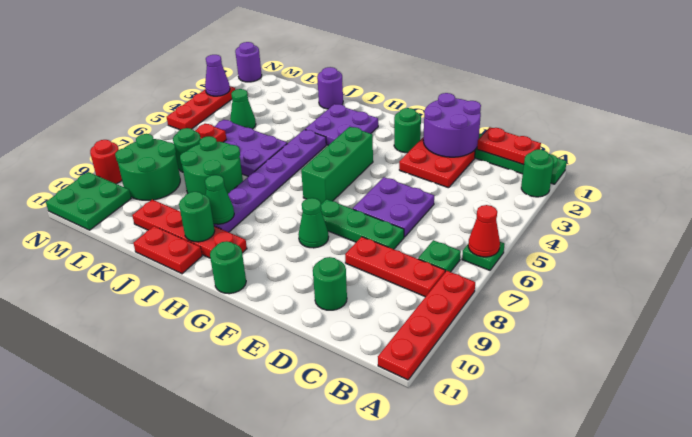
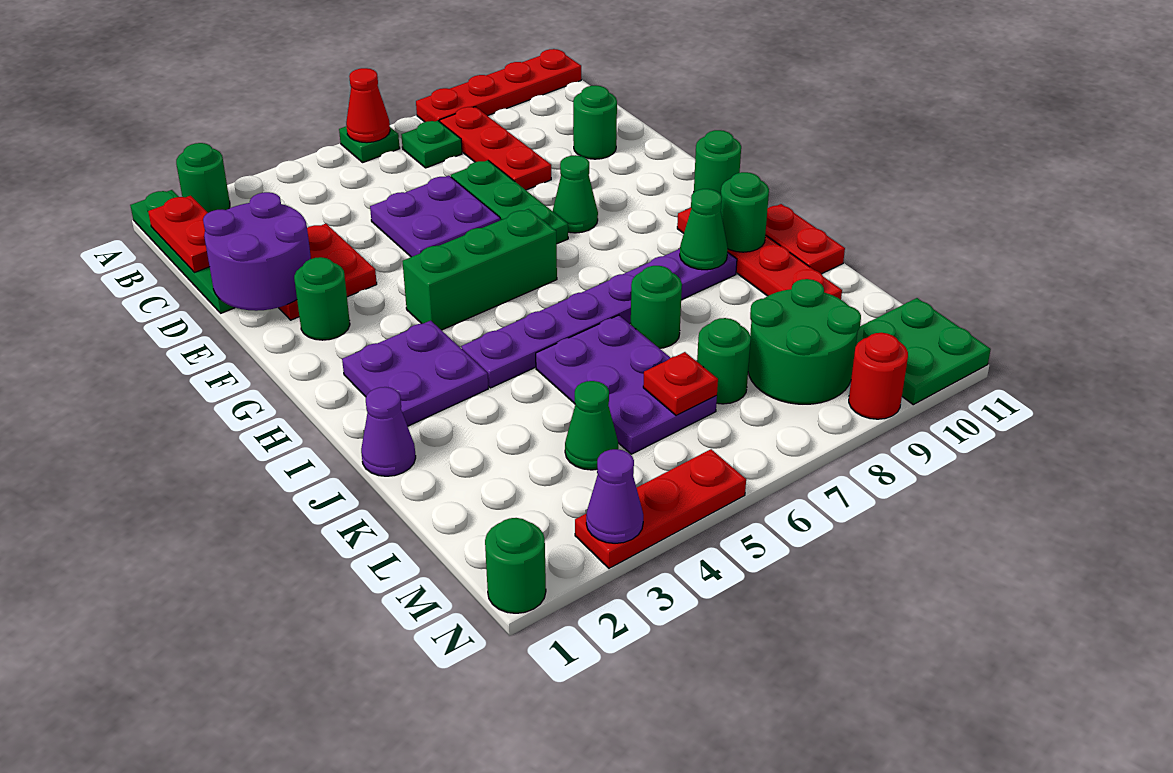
purple 1x1 round brick [317,67,343,109] -> purple 1x1 cone [361,387,416,476]
green 2x2 round brick [180,136,243,195] -> green 1x1 round brick [631,266,682,348]
purple 1x1 round brick [235,42,262,82] -> green 1x1 round brick [485,518,546,613]

